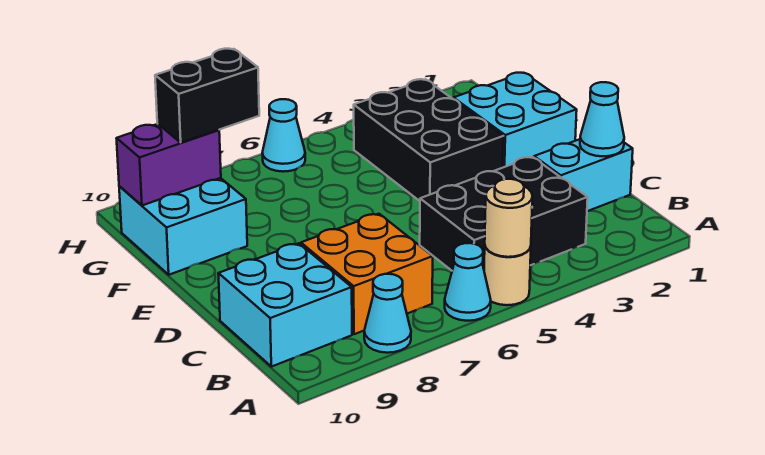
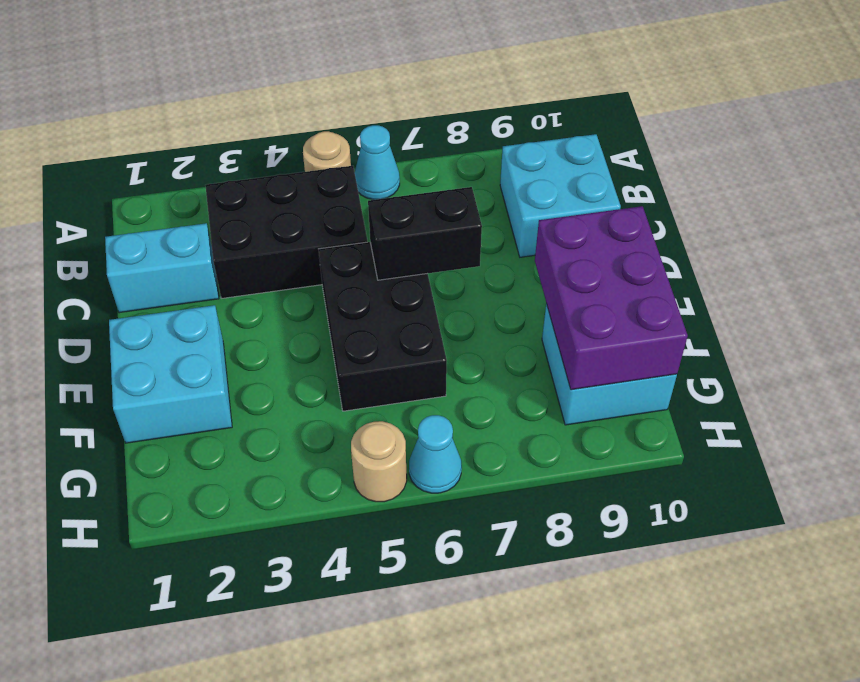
tan 1x1 round brick [485,179,532,257] -> tan 1x1 round brick moved to [351,421,407,502]
cyan 1x1 cone [364,274,411,353] -> none
orange 2x2 brick [301,214,433,334] -> none
cyan 1x1 cone [580,82,624,156] -> none
black 2x3 brick [354,79,504,201] -> black 2x3 brick moved to [319,242,447,411]
black 1x2 brick [155,49,259,143] -> black 1x2 brick moved to [368,187,482,280]
purple 1x2 brick [116,124,221,205] -> purple 2x3 brick [535,206,688,390]

